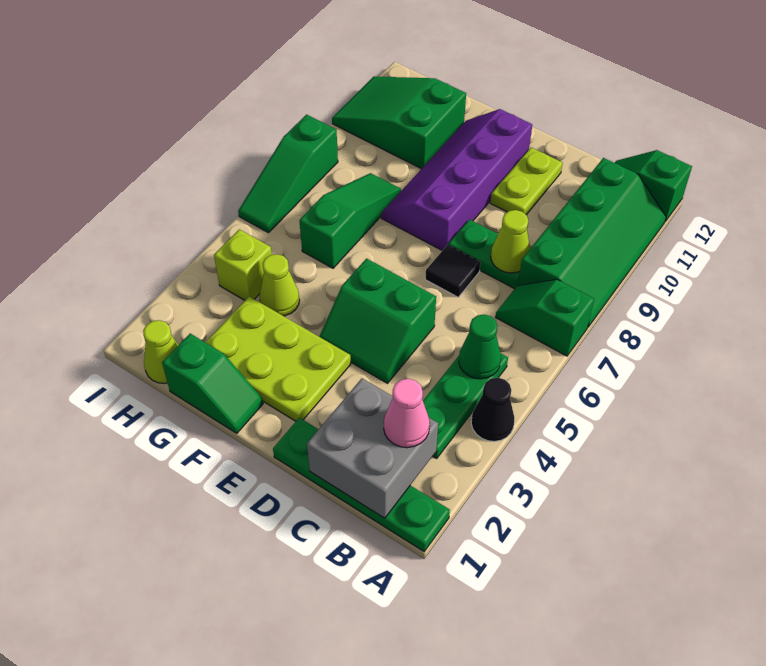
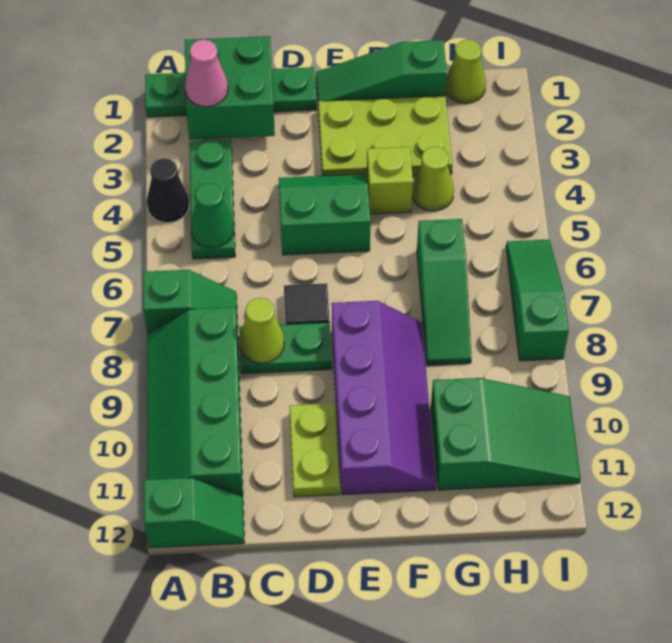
grey 2x2 brick [307,379,438,518] -> green 2x2 brick [185,36,275,140]
green 1x2 slope [162,334,263,433] -> green 1x3 slope [316,40,447,101]
lime 1x1 brick [214,229,272,300] -> lime 1x1 brick moved to [367,147,413,214]

